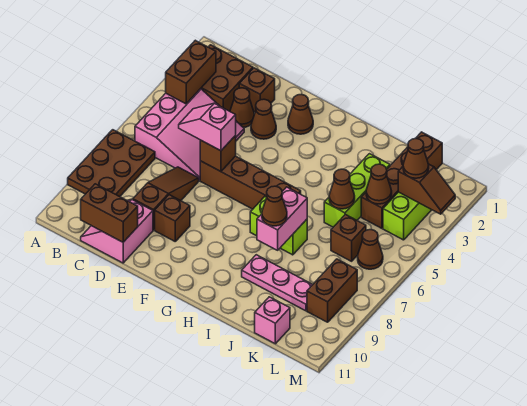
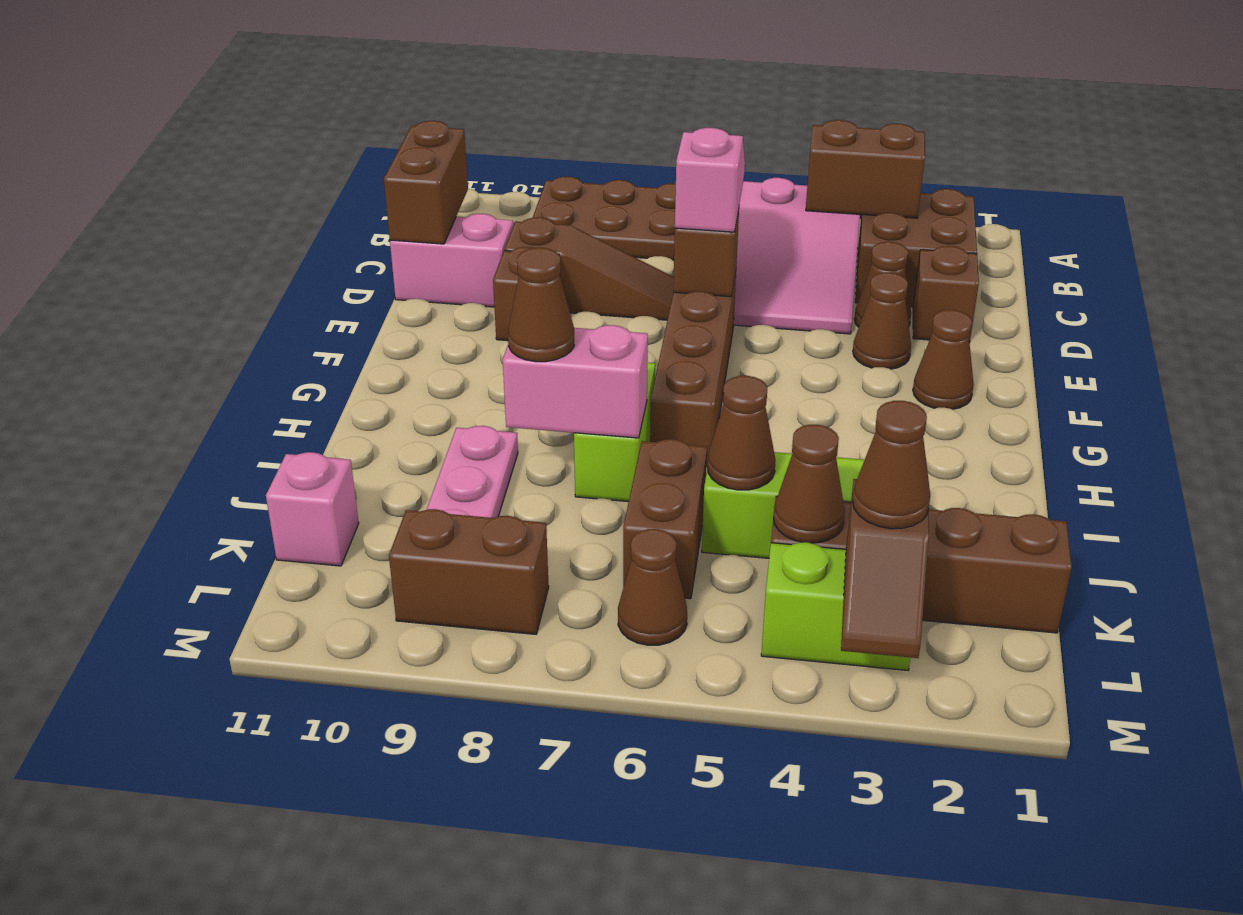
brown 1x1 brick [331,215,366,261] -> brown 1x2 brick [623,439,707,599]

